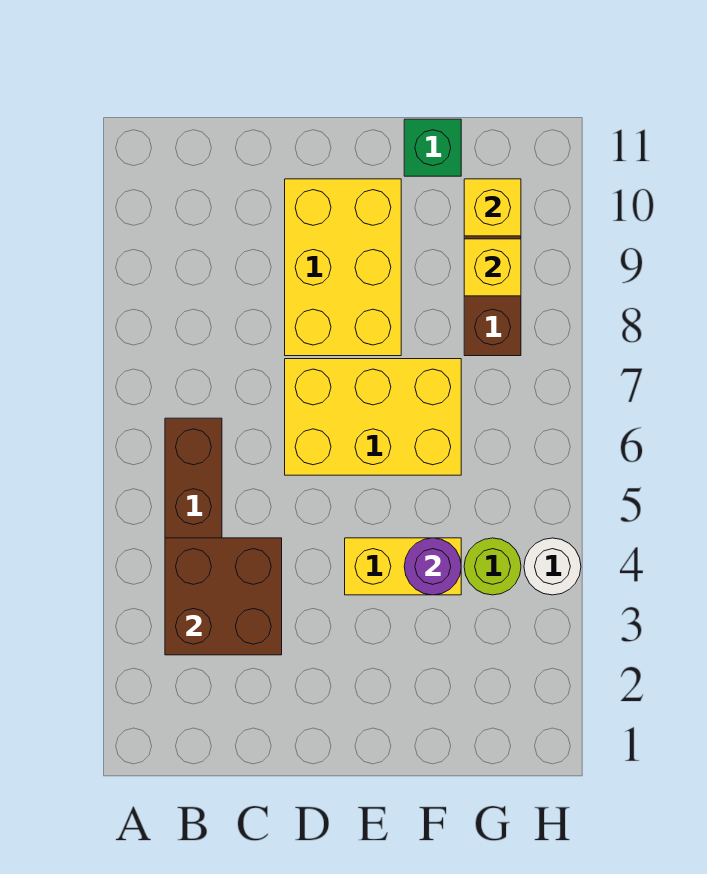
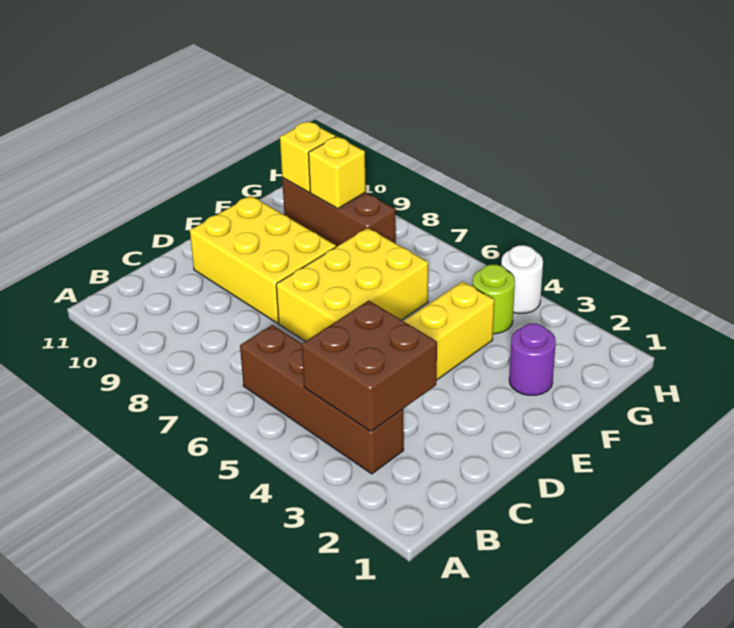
purple 1x1 round brick [404,538,461,595] -> purple 1x1 round brick moved to [509,324,556,395]
green 1x1 brick [404,119,461,176] -> none

